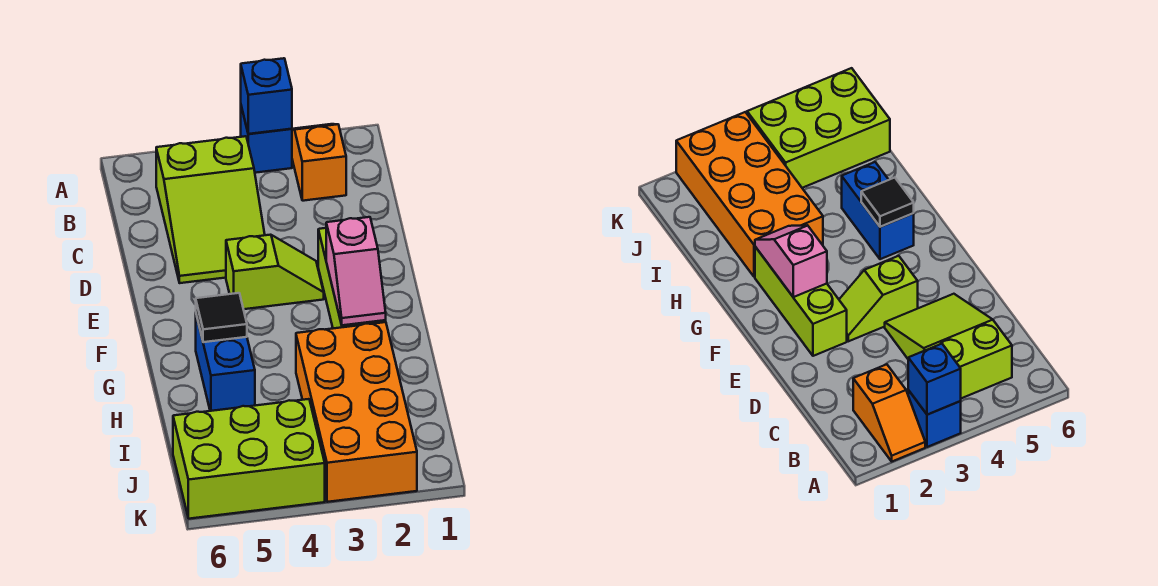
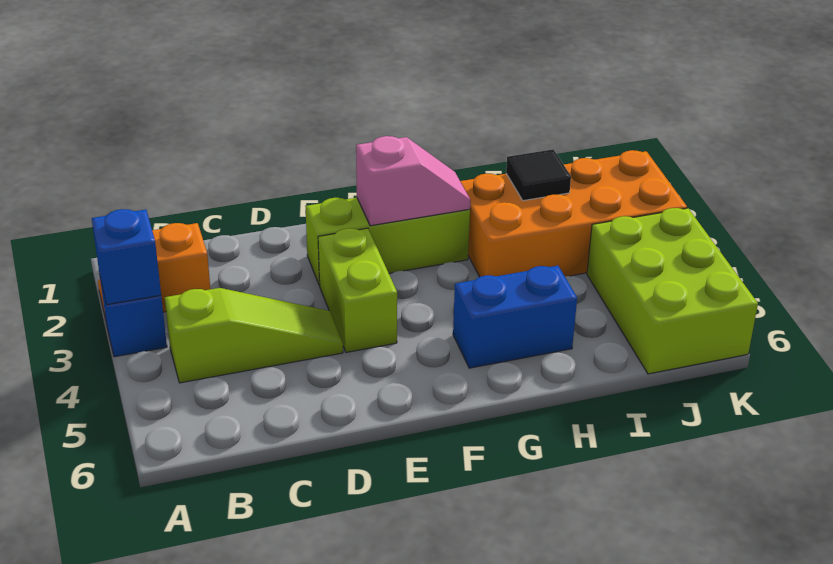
lime 2x3 slope [156,136,265,283] -> lime 1x3 slope [165,288,343,383]
lime 1x2 slope [226,235,324,309] -> lime 1x2 brick [318,228,397,352]
black 1x1 tile [196,293,247,342] -> black 1x1 tile moved to [506,149,571,201]

